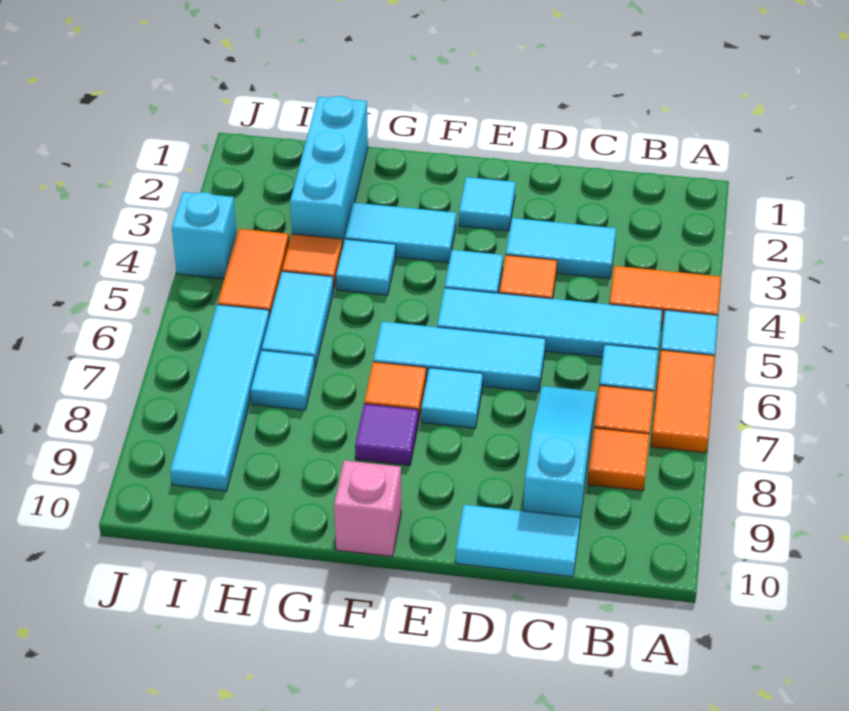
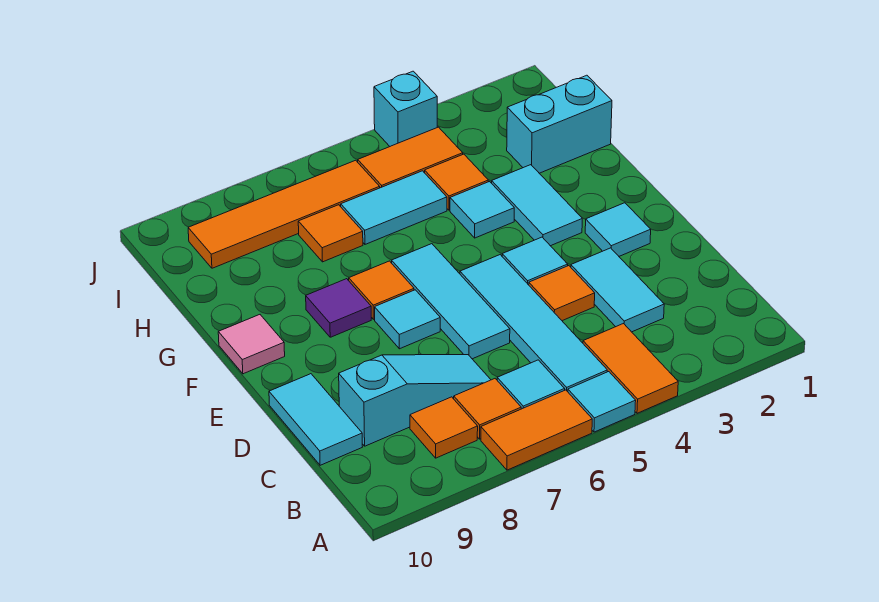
pink 1x1 brick [334,460,401,557] -> pink 1x1 tile [218,315,285,374]
cyan 1x3 brick [290,96,368,248] -> cyan 1x2 brick [507,75,612,173]
cyan 1x1 tile [251,350,315,410] -> orange 1x1 tile [298,205,363,262]
cyan 1x4 tile [170,305,270,491] -> orange 1x4 tile [188,160,380,268]

